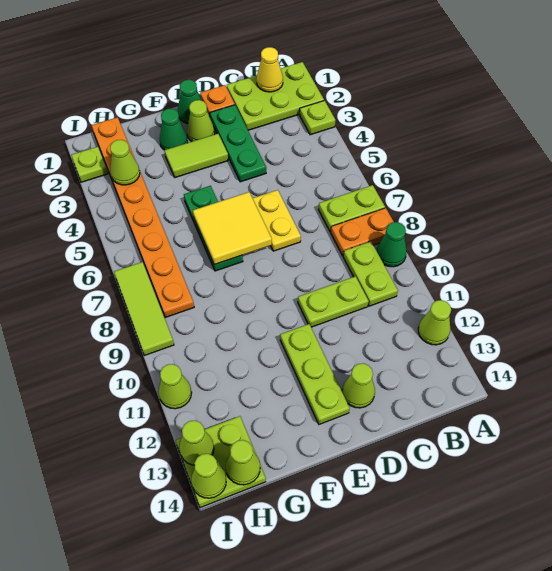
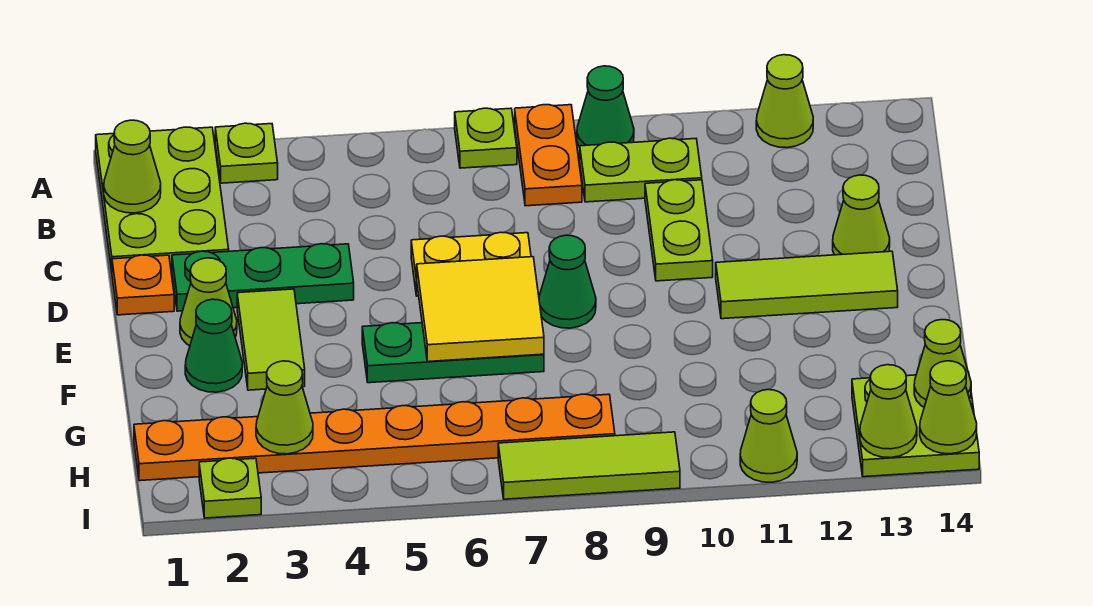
lime 1x2 plate [318,185,385,232] -> lime 1x1 plate [455,108,517,168]
yellow 1x1 cone [256,47,283,92] -> lime 1x1 cone [104,120,161,213]
green 1x1 cone [178,80,201,124] -> green 1x1 cone moved to [539,235,596,328]
lime 1x3 plate [280,324,350,424] -> lime 1x3 tile [716,251,898,319]

